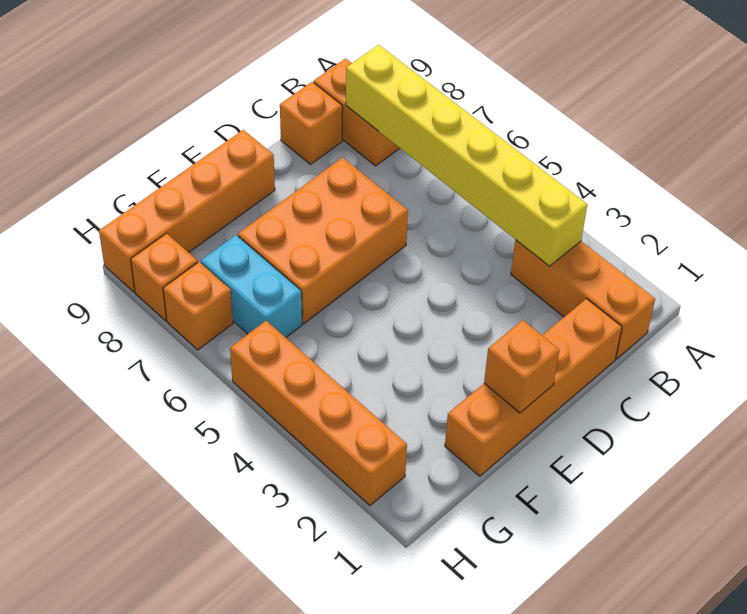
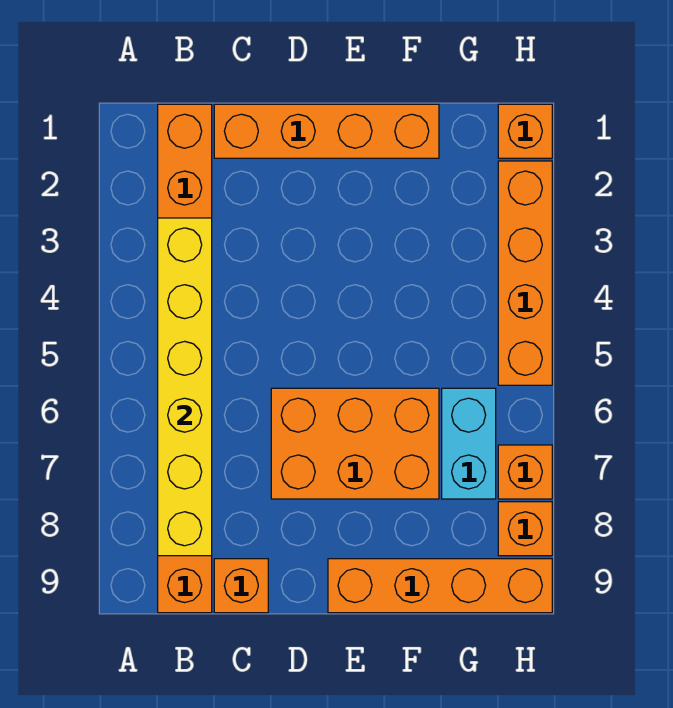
orange 1x1 brick [484,320,559,413] -> orange 1x1 brick moved to [498,104,552,158]

